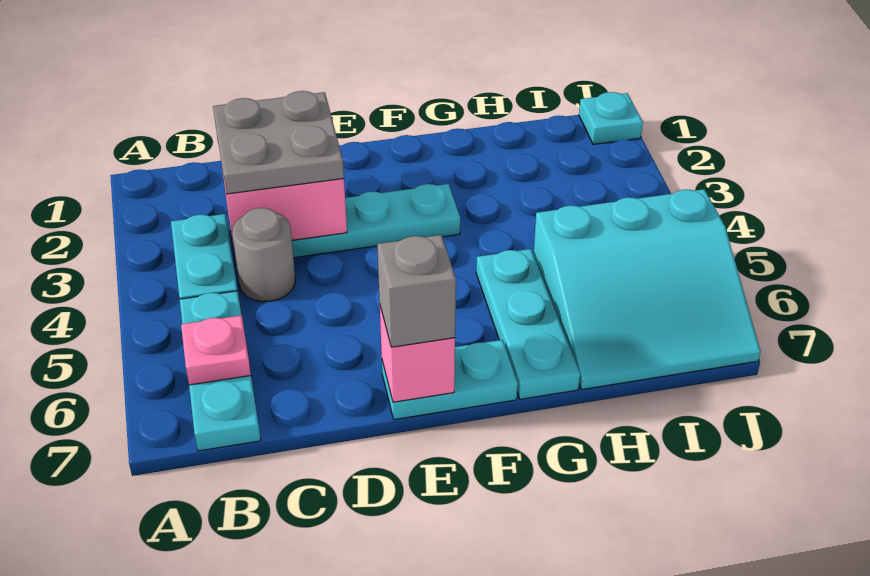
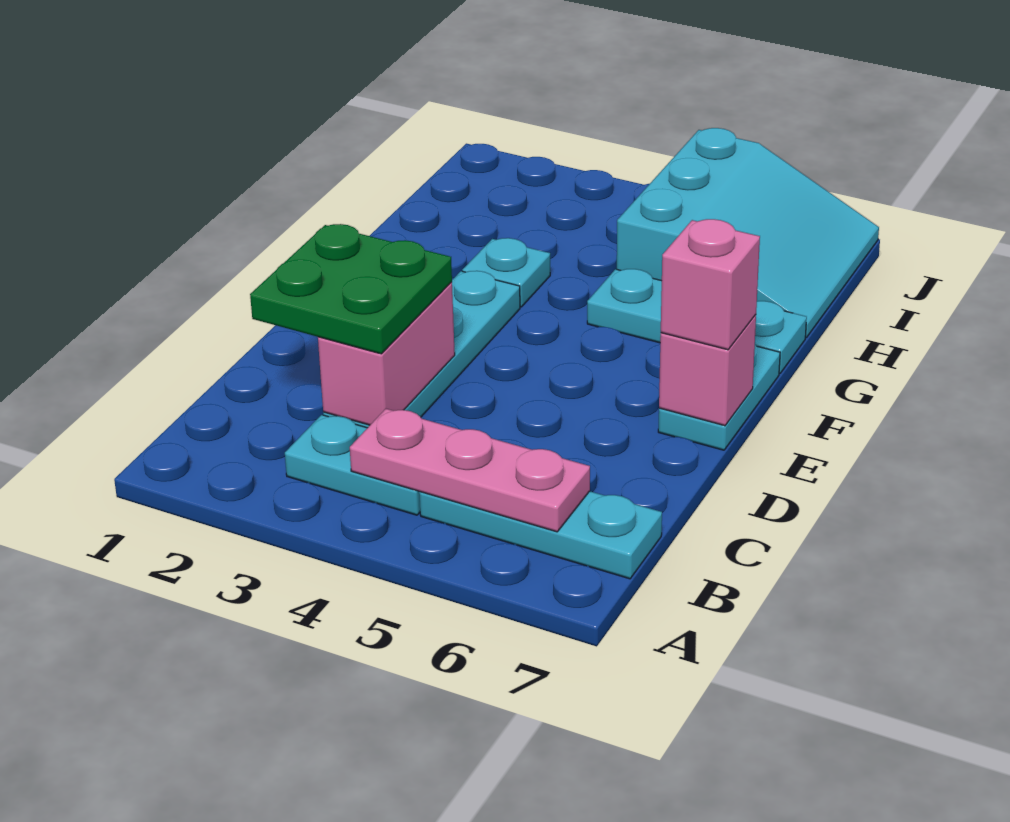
pink 1x1 plate [181,315,251,385] -> pink 1x3 plate [350,409,590,532]
grey 2x2 plate [213,91,344,194] -> green 2x2 plate [250,224,452,354]
grey 1x1 round brick [232,208,295,302] -> none
grey 1x1 brick [377,235,456,347] -> pink 1x1 brick [661,219,760,350]
cyan 1x1 plate [579,92,643,144] -> cyan 1x1 plate moved to [462,238,550,307]

